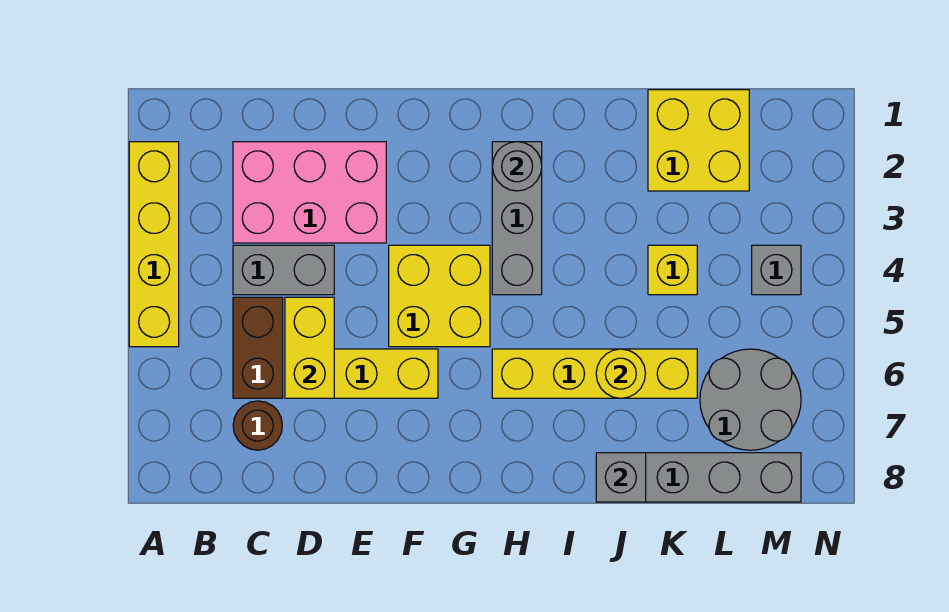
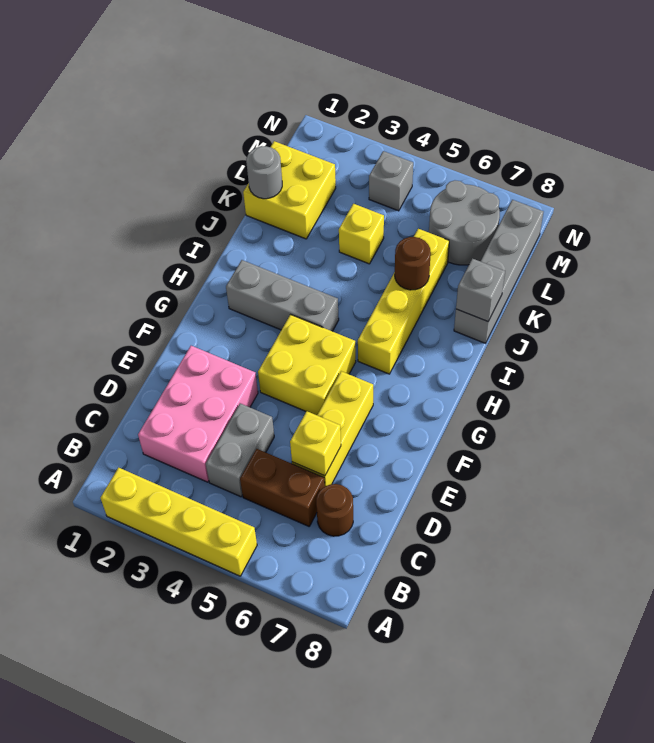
yellow 1x2 brick [285,297,334,398] -> yellow 1x1 brick [290,411,341,476]
grey 1x1 round brick [492,142,542,191] -> grey 1x1 round brick moved to [246,146,282,199]
yellow 1x1 round brick [596,349,646,398] -> brown 1x1 round brick [395,237,431,290]

